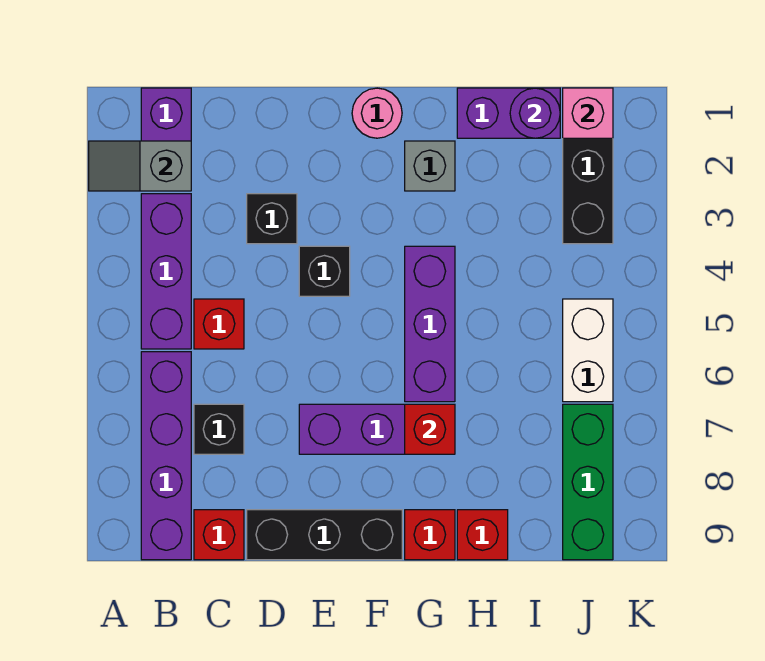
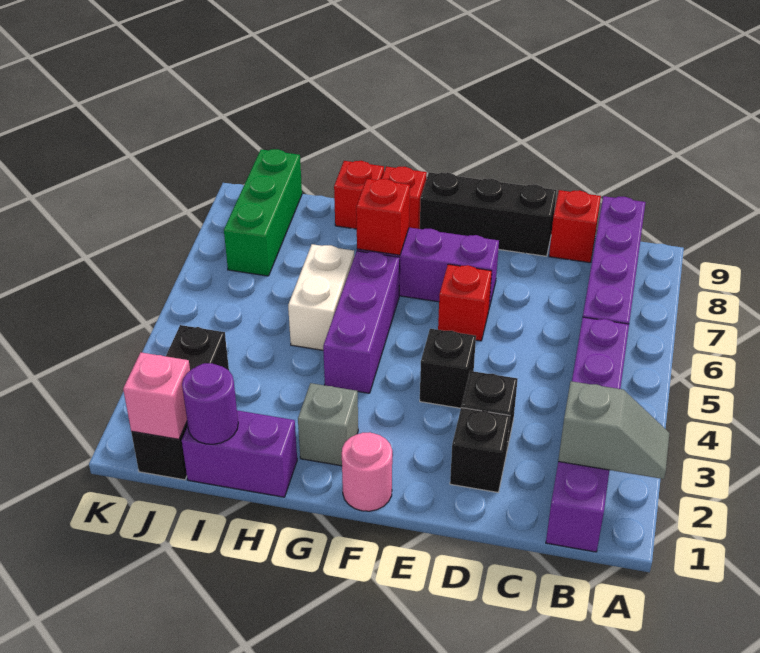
red 1x1 brick [194,299,244,349] -> red 1x1 brick moved to [438,264,492,341]
black 1x1 brick [194,404,244,454] -> black 1x1 brick moved to [450,408,510,492]
white 1x2 brick [563,299,613,402] -> white 1x2 brick moved to [288,244,354,350]

